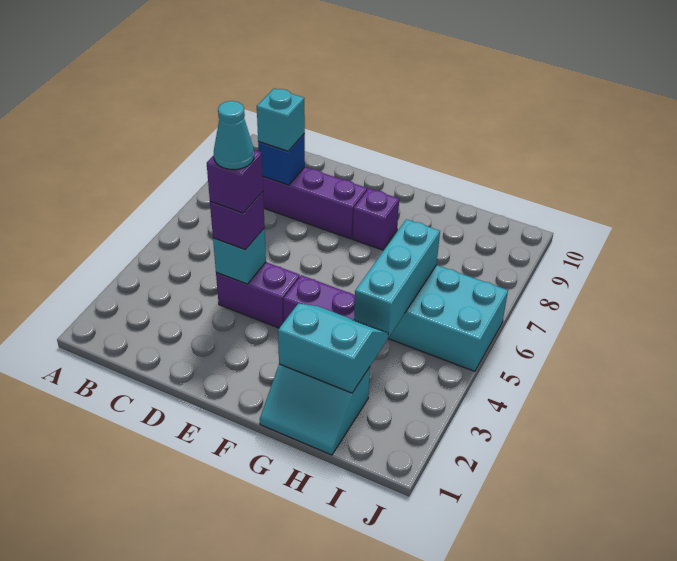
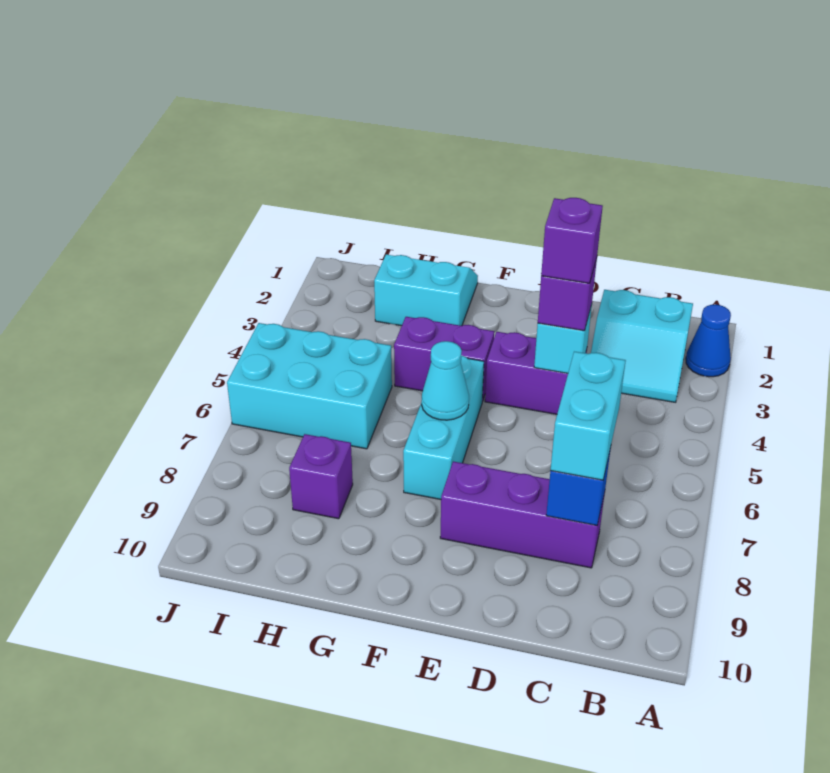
none -> blue 1x1 cone [686,304,731,377]
cyan 1x1 brick [257,88,305,151] -> cyan 1x2 brick [551,352,626,480]
cyan 1x1 cone [214,101,254,170] -> cyan 1x1 cone moved to [422,341,469,420]
purple 1x1 brick [353,189,399,250] -> purple 1x1 brick moved to [289,434,353,519]
cyan 2x2 slope [278,303,388,393] -> cyan 2x2 slope moved to [591,290,693,402]
cyan 1x3 brick [354,219,440,338] -> cyan 1x3 brick moved to [403,356,484,499]

